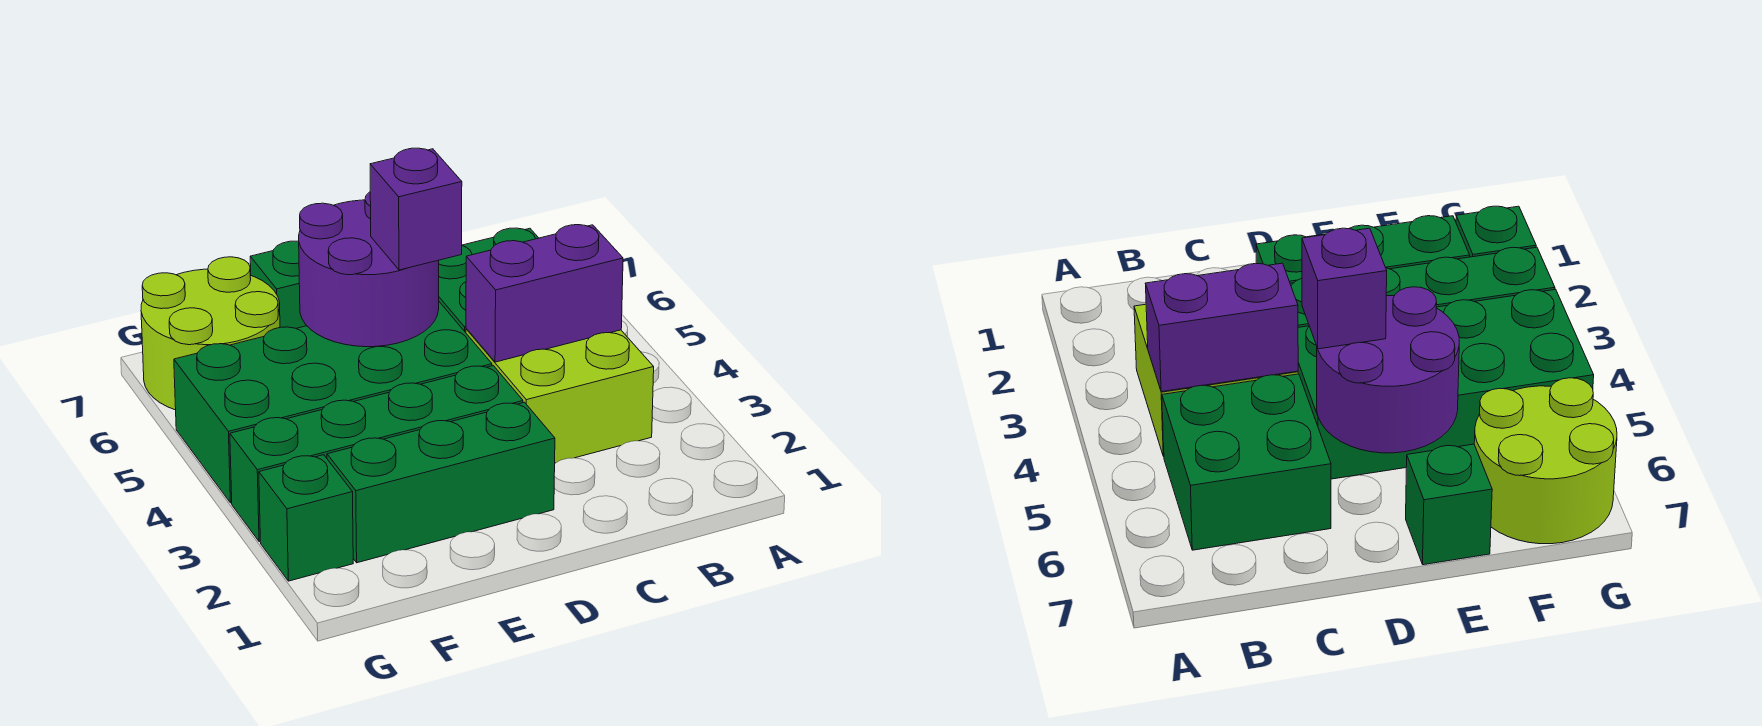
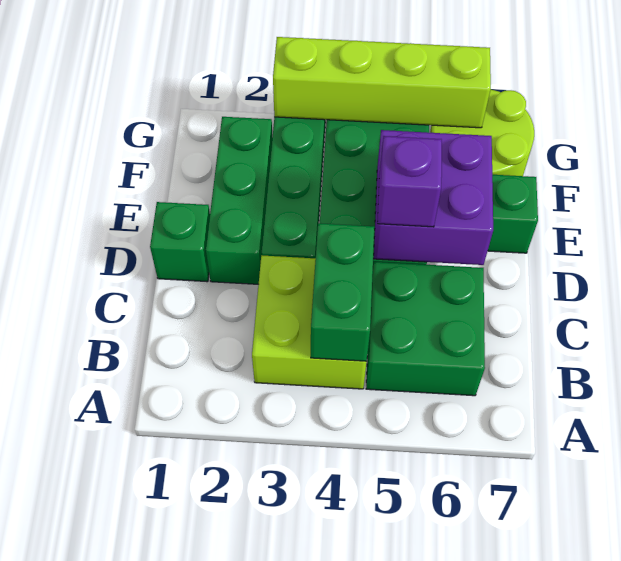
purple 1x2 brick [466,225,623,362] -> green 1x2 brick [311,223,374,361]
purple 2x2 round brick [299,192,439,347] -> purple 2x2 brick [374,130,493,265]
green 1x1 brick [259,455,353,581] -> green 1x1 brick moved to [150,202,210,282]
none -> lime 1x4 brick [273,37,491,128]

